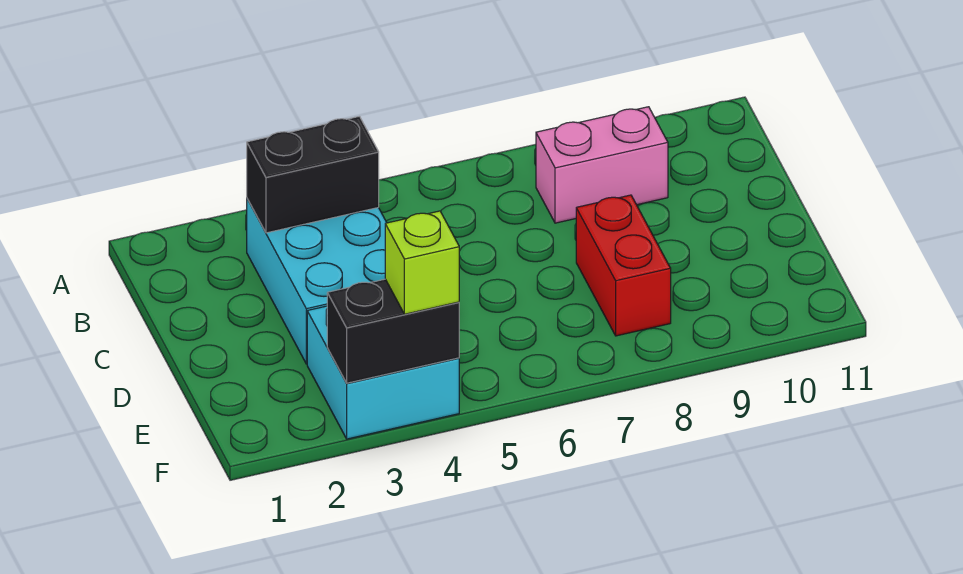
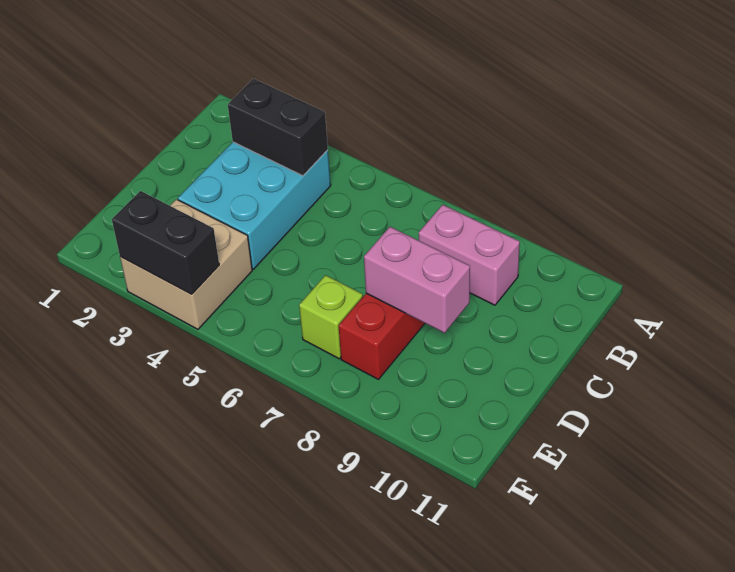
none -> pink 1x2 brick [364,227,470,333]
cyan 2x2 brick [307,306,459,439] -> tan 2x2 brick [120,199,252,329]
lime 1x1 brick [385,211,459,314] -> lime 1x1 brick moved to [299,275,363,359]

